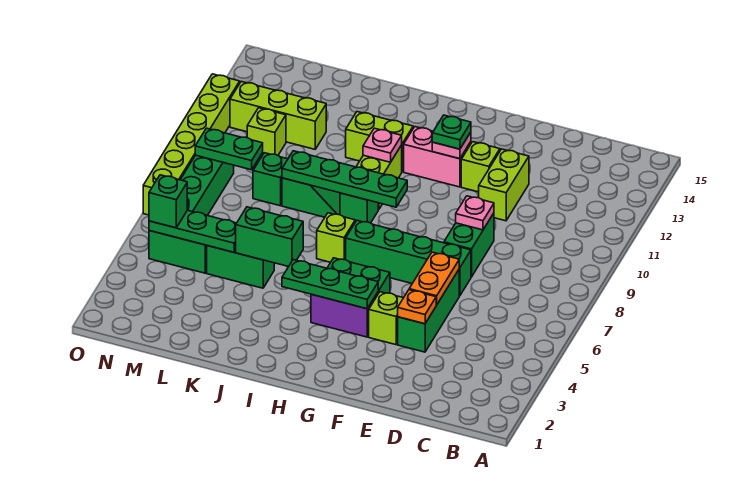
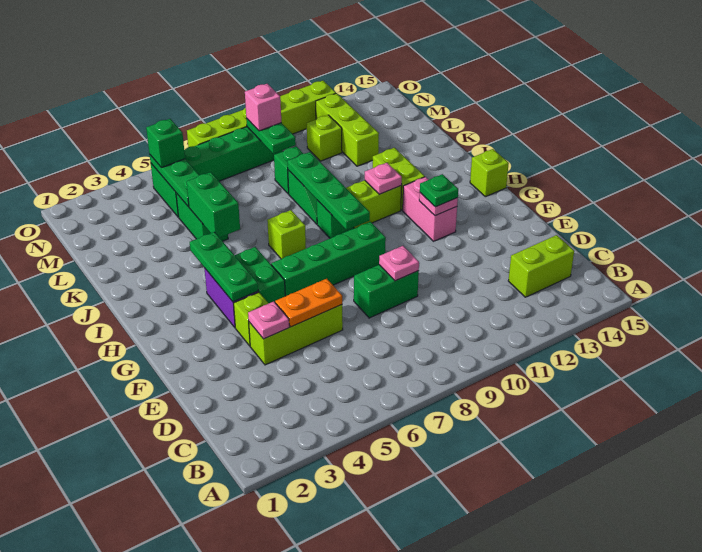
green 1x3 brick [398,270,459,352] -> lime 1x3 brick [249,305,343,365]
orange 1x1 plate [398,290,436,324] -> pink 1x1 plate [248,301,289,339]
green 1x4 brick [346,220,471,296] -> green 1x4 brick turned to [271,222,386,296]
lime 1x2 brick [478,149,529,221] -> lime 1x2 brick moved to [508,235,574,297]
lime 1x1 brick [461,142,500,192] -> lime 1x1 brick moved to [470,149,509,197]
none -> pink 1x1 brick [245,84,281,131]

